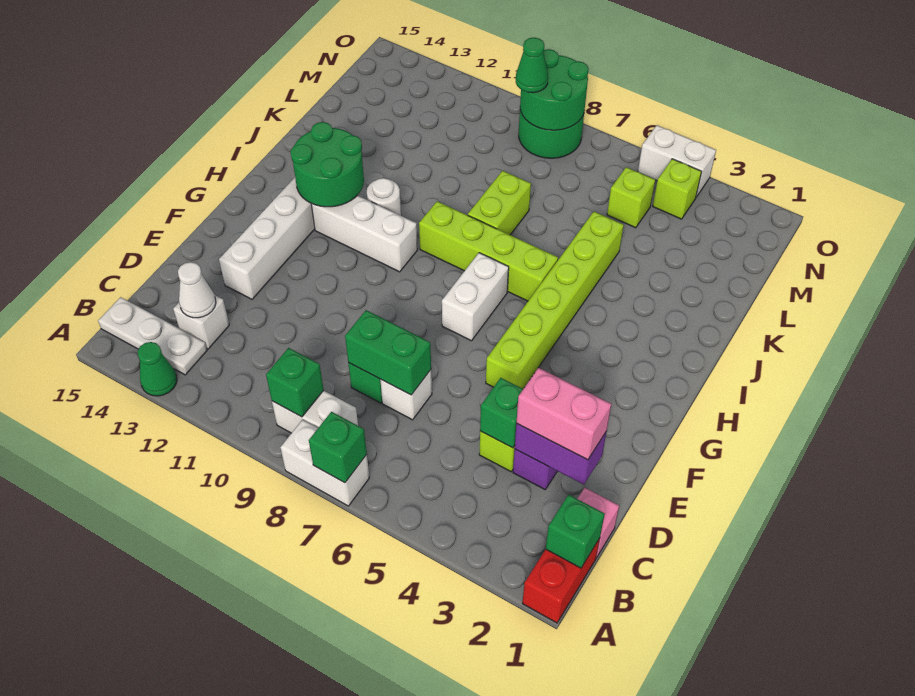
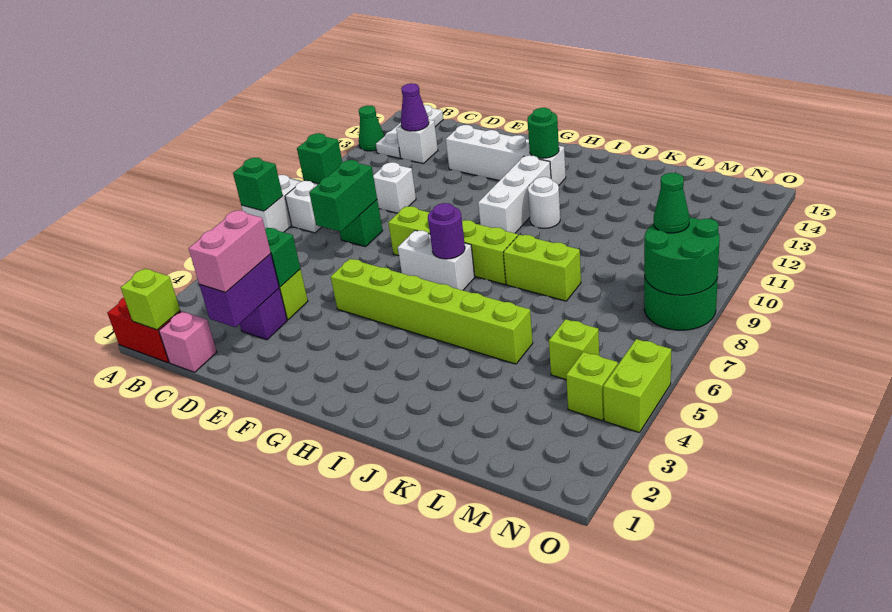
green 1x1 brick [546,495,605,568] -> lime 1x1 brick [121,268,180,330]
white 1x1 cone [178,262,216,318] -> purple 1x1 cone [401,83,429,131]
white 1x1 brick [380,370,432,420] -> white 1x1 brick moved to [373,162,416,213]
none -> purple 1x1 round brick [428,203,465,259]
green 2x2 round brick [291,122,364,207] -> green 1x1 round brick [528,108,559,158]
lime 1x4 brick [419,201,558,301] -> lime 1x4 brick turned to [388,206,518,284]
white 1x2 brick [638,125,716,197] -> lime 1x2 brick [603,339,671,433]

